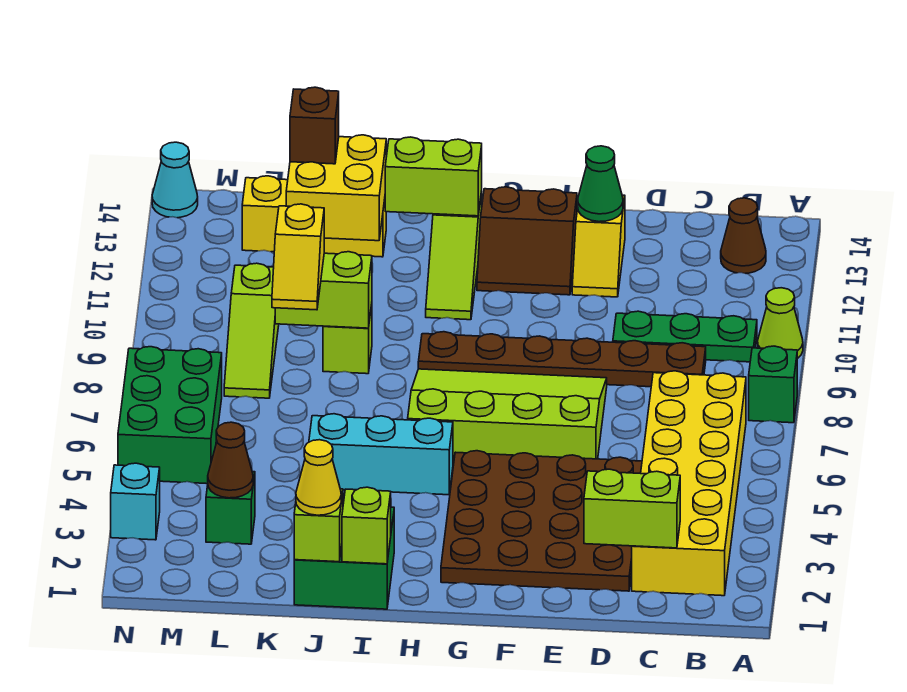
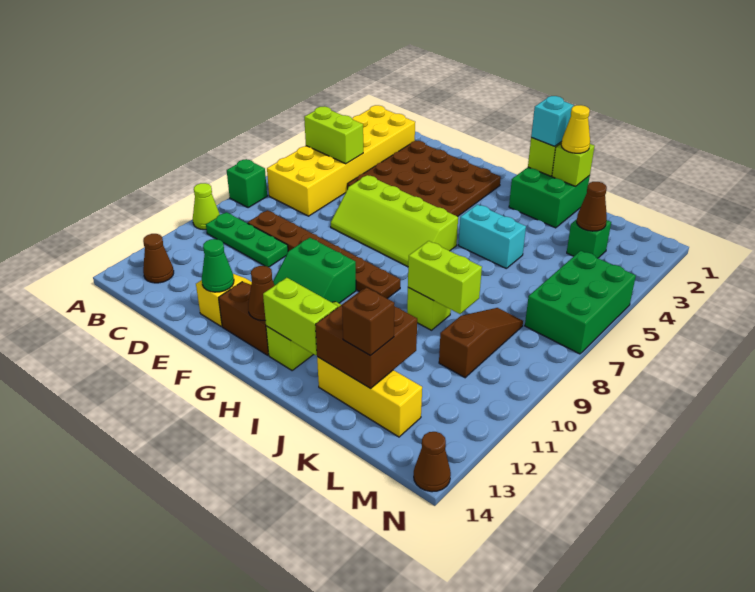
lime 1x2 brick [584,469,680,548] -> lime 1x2 brick moved to [304,106,363,164]
lime 3x4 slope [408,369,607,466] -> lime 2x4 slope [331,175,458,267]
none -> green 2x2 slope [273,238,356,303]
none -> brown 1x1 cone [248,266,275,320]
cyan 1x3 brick [309,414,453,495] -> cyan 1x2 brick [458,204,526,268]
yellow 2x2 brick [286,135,386,241] -> brown 2x2 brick [315,289,417,388]
yellow 1x2 slope [272,204,324,310] -> none
lime 1x3 slope [224,263,279,398] -> brown 1x3 slope [439,308,523,378]
cyan 1x1 brick [111,463,160,540] -> cyan 1x1 brick moved to [531,96,574,146]
cyan 1x1 cone [152,142,198,218] -> brown 1x1 cone [414,432,451,492]

